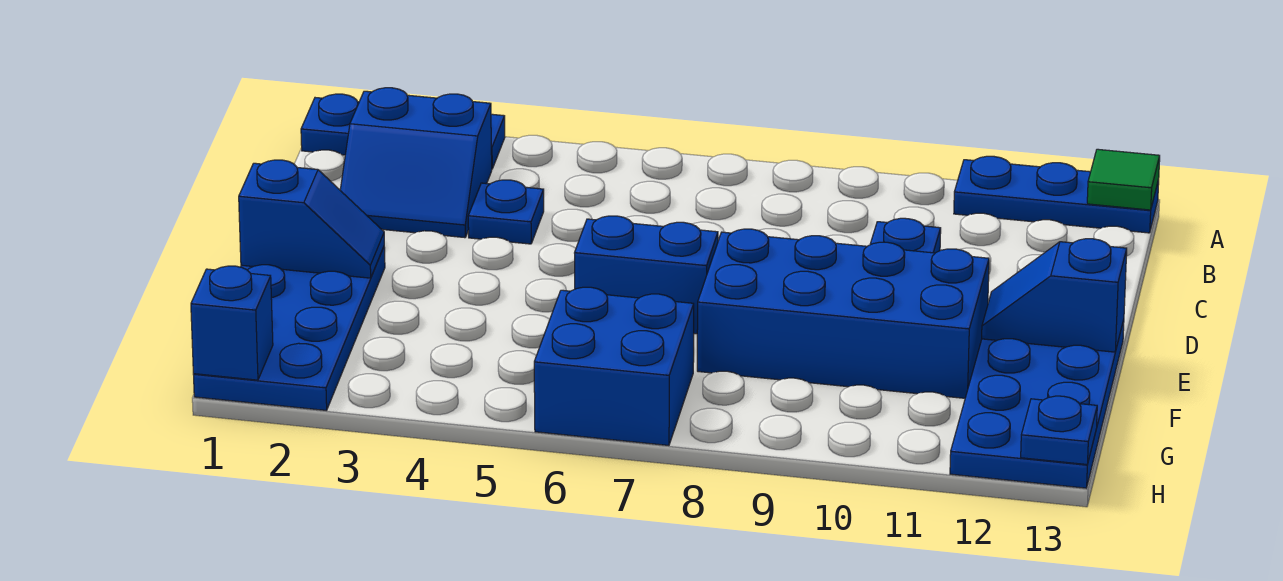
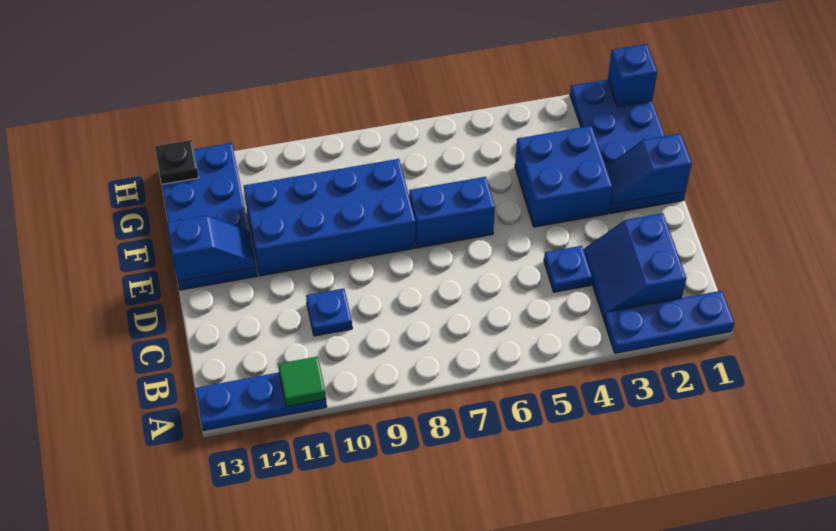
green 1x1 tile [1087,149,1160,210] -> green 1x1 tile moved to [278,357,326,407]
blue 2x2 slope [340,88,492,238] -> blue 2x2 slope turned to [583,213,686,318]
blue 2x2 brick [534,287,694,445] -> blue 2x2 brick moved to [515,126,612,227]
blue 1x1 plate [1021,396,1097,465] -> black 1x1 plate [155,140,199,184]

